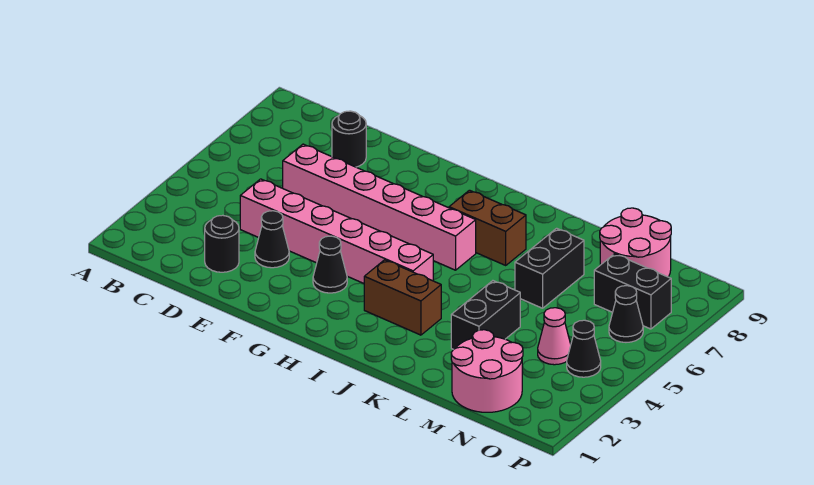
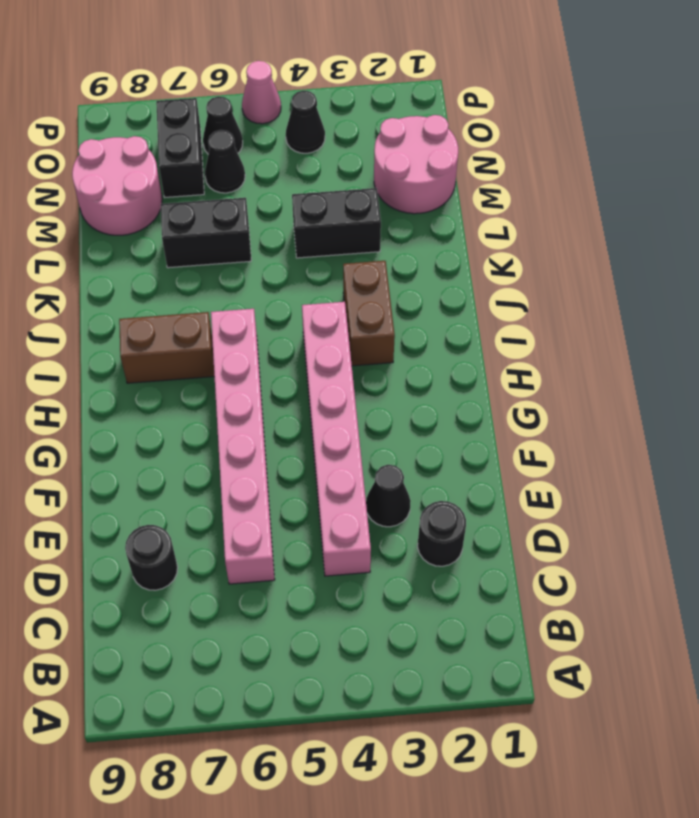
black 1x1 cone [313,236,347,293] -> black 1x1 cone moved to [205,130,245,193]
brown 1x2 brick [449,190,526,265] -> brown 1x2 brick turned to [119,312,214,383]
pink 1x1 cone [538,308,571,365] -> pink 1x1 cone moved to [242,61,281,124]

